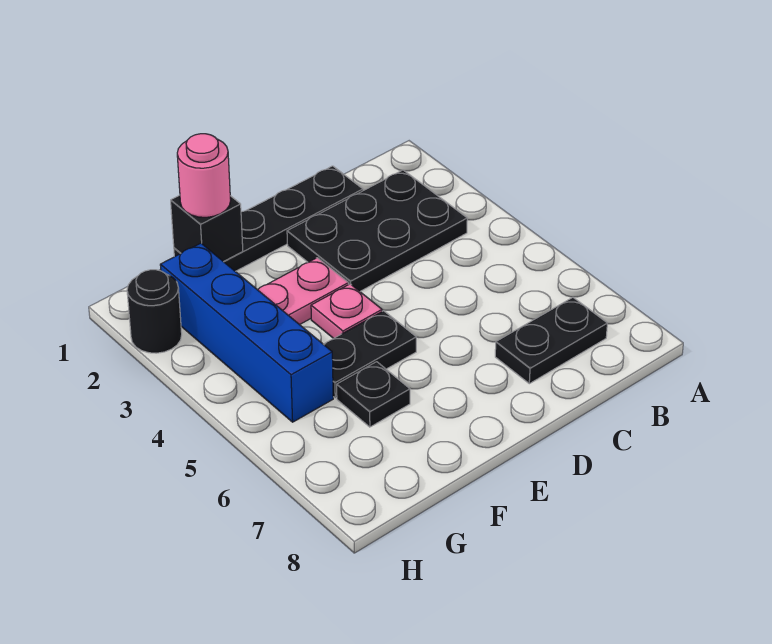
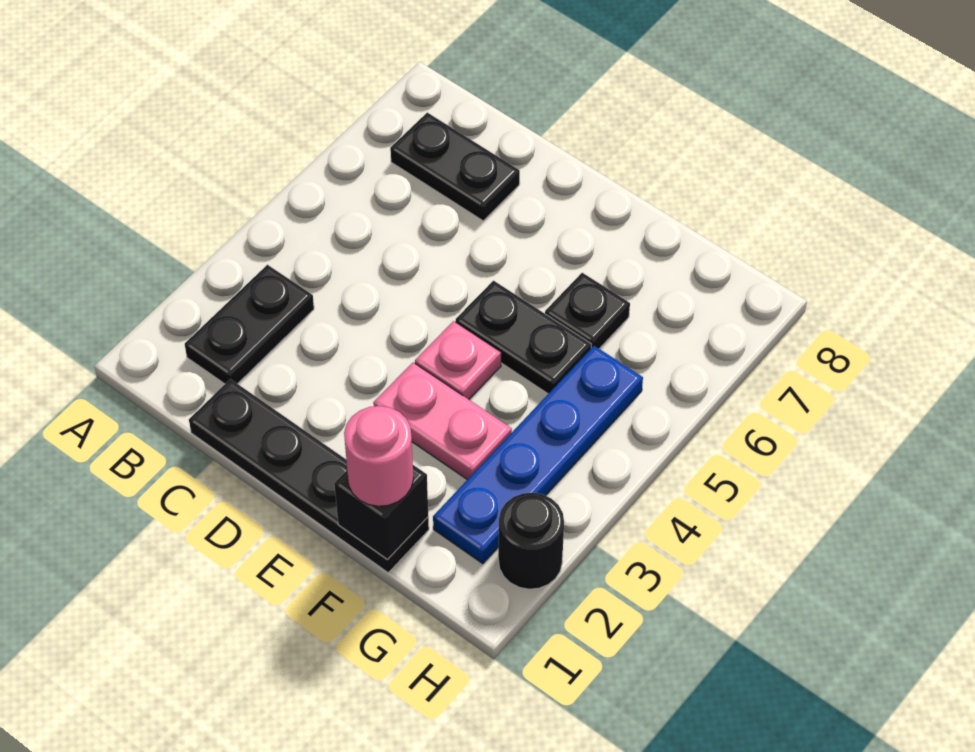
black 2x3 plate [287,170,467,291] -> black 1x2 plate [185,265,314,384]
blue 1x4 brick [160,243,333,422] -> blue 1x4 plate [433,346,643,564]

